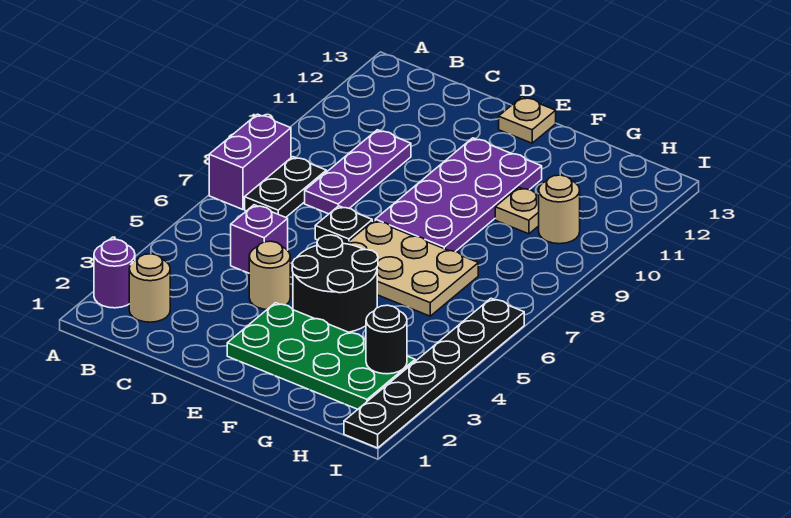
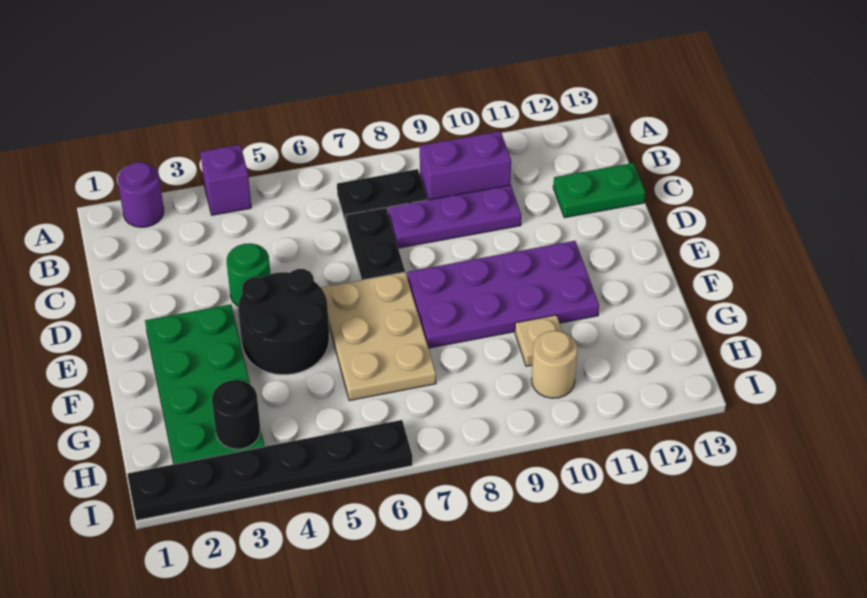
purple 1x2 brick [209,114,291,209] -> purple 1x2 brick moved to [420,131,511,200]
tan 1x1 round brick [129,254,170,322] -> none
purple 1x1 brick [231,205,288,273] -> purple 1x1 brick moved to [200,145,251,215]
none -> green 1x2 plate [553,163,645,218]
tan 1x1 round brick [249,241,290,310] -> green 1x1 round brick [227,243,270,306]
black 1x1 plate [315,206,372,244] -> black 1x2 plate [346,208,405,280]
tan 1x1 plate [499,97,556,143] -> none

